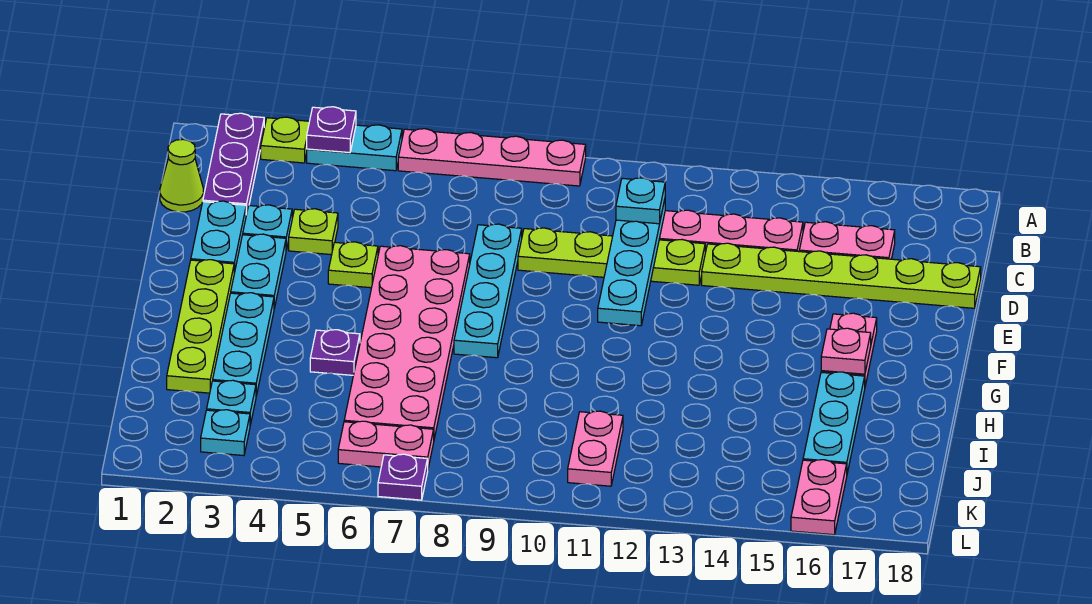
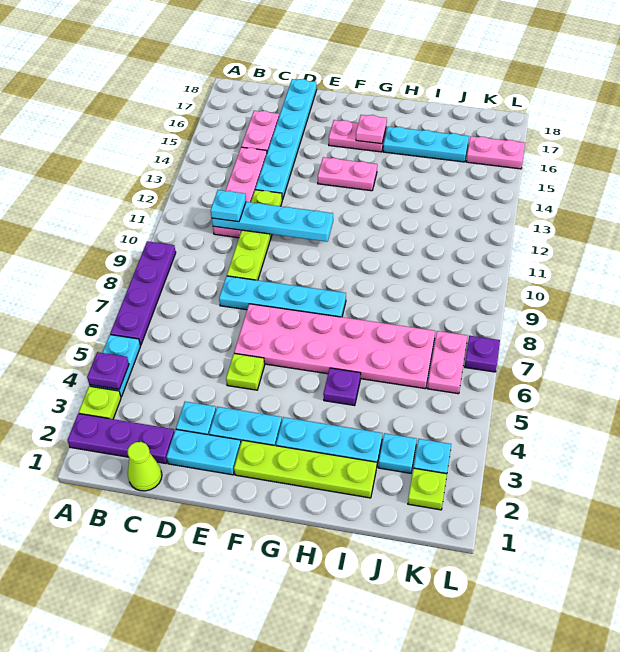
pink 1x4 plate [398,129,586,186] -> purple 1x4 plate [110,241,176,345]
lime 1x1 plate [289,209,338,255] -> lime 1x1 plate moved to [408,468,447,510]
lime 1x6 plate [702,243,981,308] -> cyan 1x6 plate [255,79,317,200]
pink 1x2 plate [568,411,623,486] -> pink 1x2 plate moved to [318,157,377,191]

